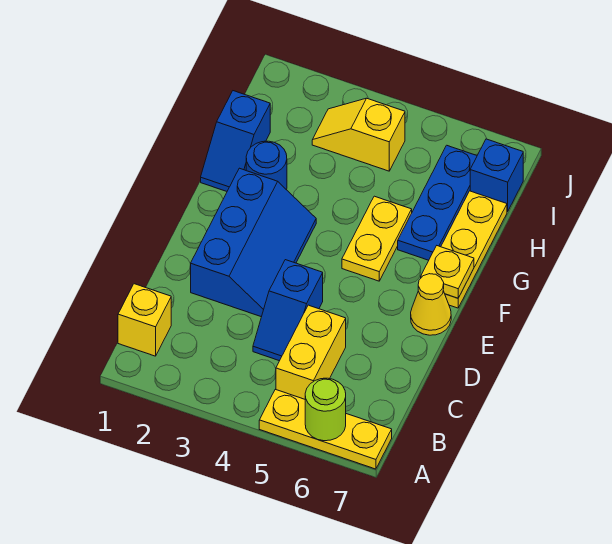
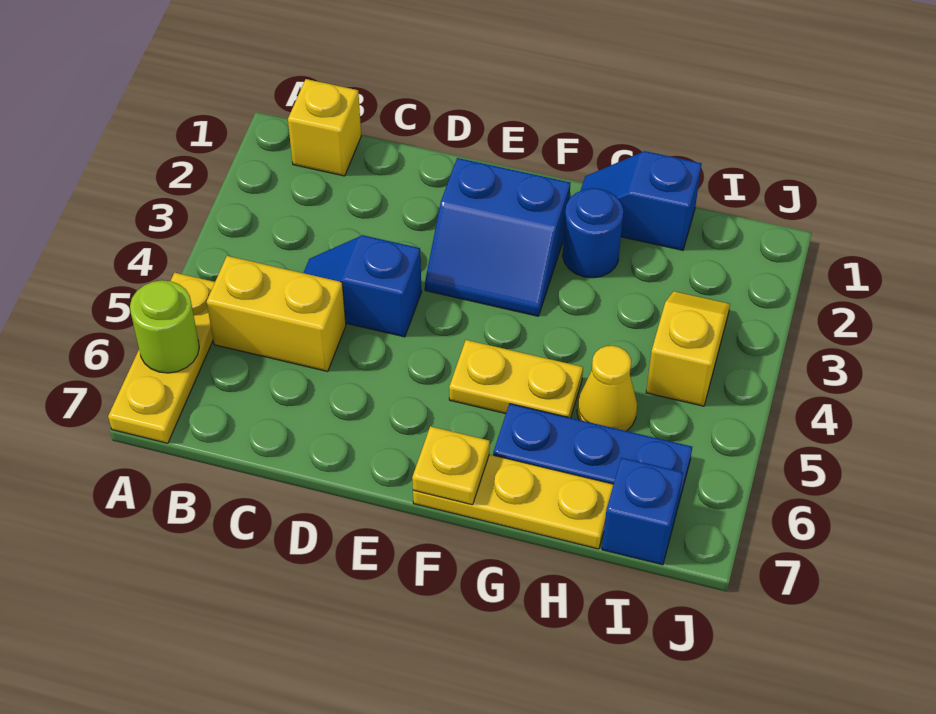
blue 2x3 slope [191,168,316,317] -> blue 2x2 slope [425,158,570,316]
yellow 1x1 cone [411,274,451,335] -> yellow 1x1 cone moved to [577,346,637,431]

